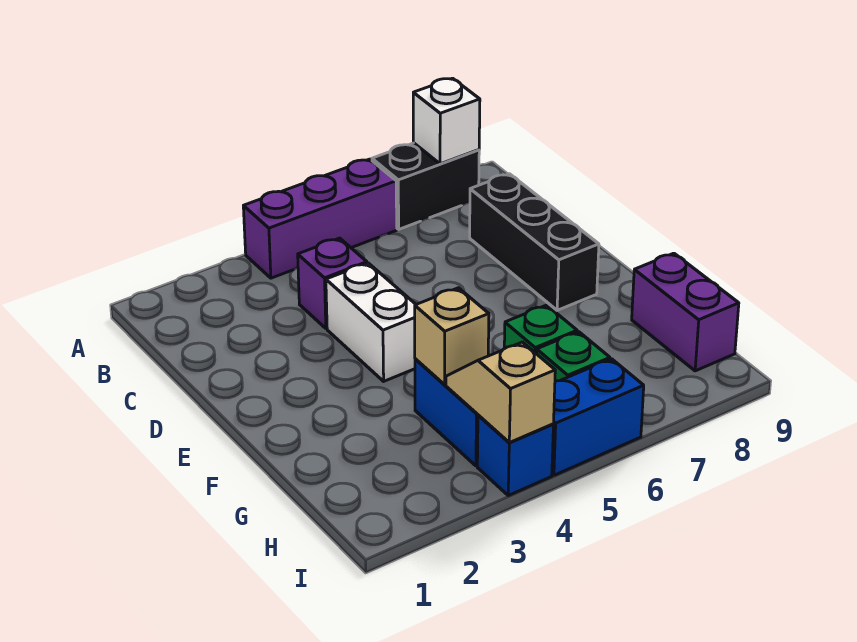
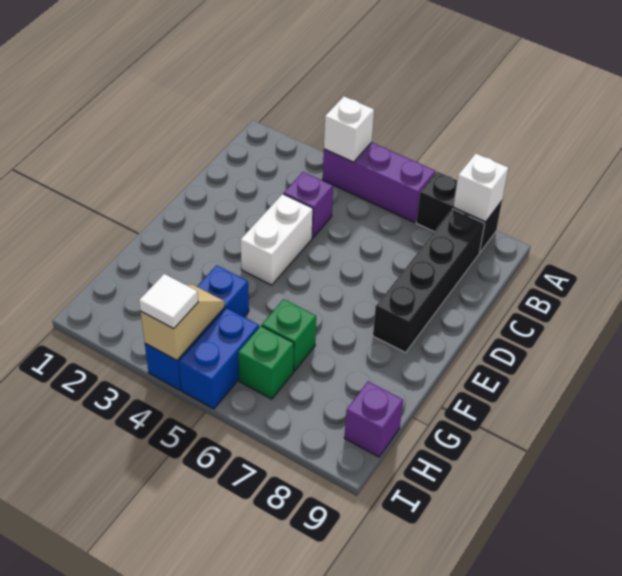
none -> white 1x1 brick [324,96,374,162]
black 1x3 brick [470,174,599,310] -> black 1x4 brick [373,209,485,353]
tan 1x1 brick [415,288,489,384] -> none
purple 1x2 brick [632,253,739,371] -> purple 1x1 brick [344,382,403,457]
none -> white 1x1 tile [139,274,198,329]
blue 1x2 brick [552,359,644,475] -> blue 1x2 brick turned to [179,308,259,409]

